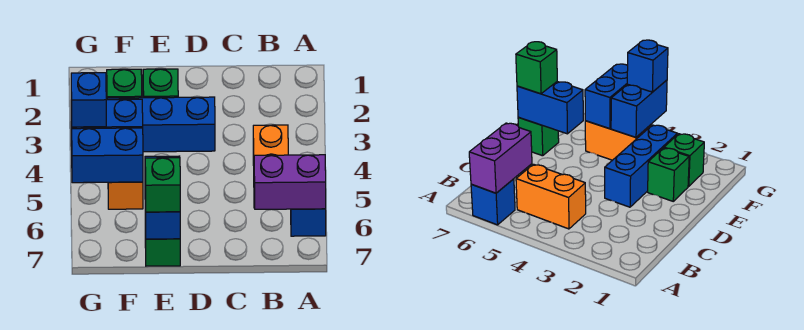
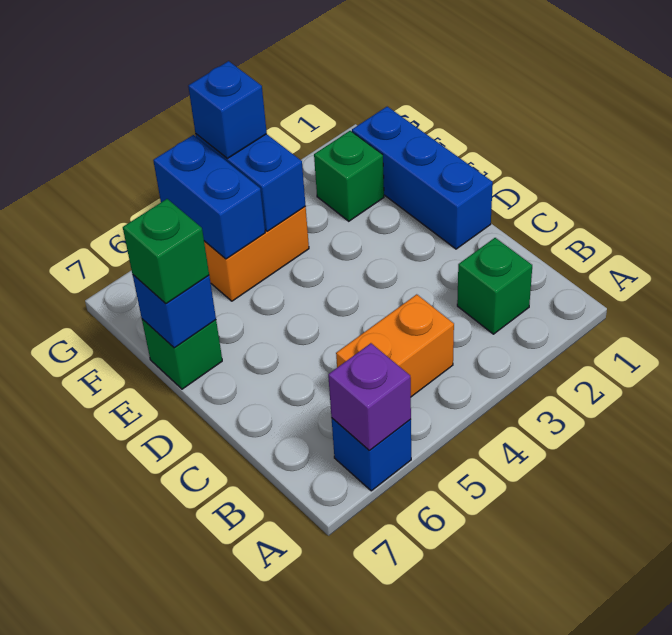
purple 1x2 brick [254,155,326,209] -> purple 1x1 brick [328,343,411,450]
blue 1x3 brick [107,97,215,152] -> blue 1x3 brick moved to [352,107,493,249]
green 1x1 brick [143,69,178,98] -> green 1x1 brick moved to [457,238,532,334]
blue 1x2 brick [145,156,180,239] -> blue 1x1 brick [133,275,216,348]

